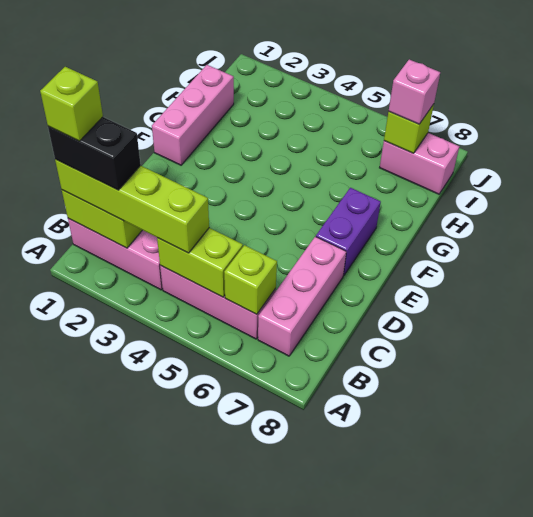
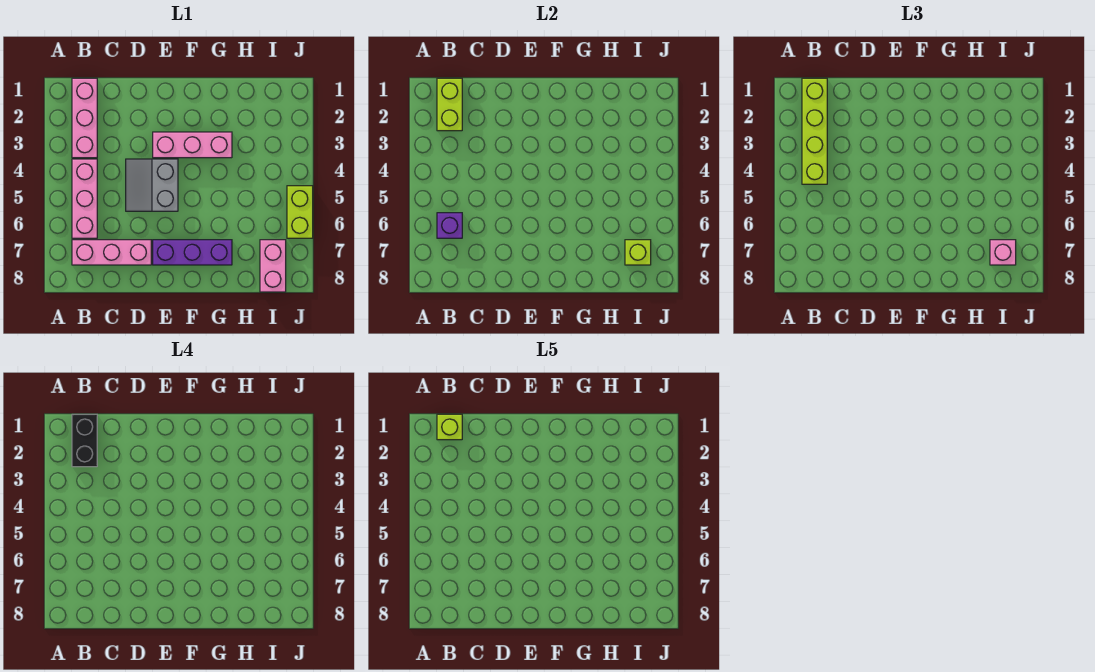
lime 1x2 brick [157,228,243,297] -> lime 1x2 brick moved to [287,186,313,238]
lime 1x1 brick [224,245,277,314] -> purple 1x1 brick [437,213,462,238]
none -> grey 2x2 slope [126,159,178,211]
purple 1x2 brick [316,188,381,276] -> purple 1x3 brick [153,240,232,265]
pink 1x3 brick [152,65,234,165] -> pink 1x3 brick moved to [153,132,232,158]

